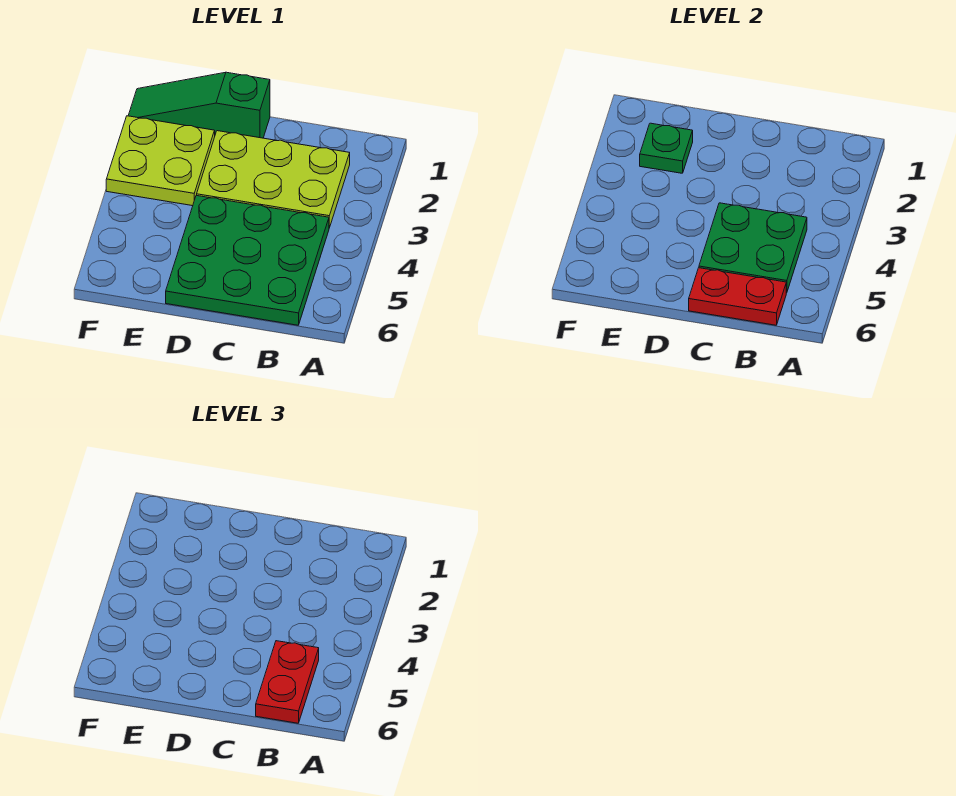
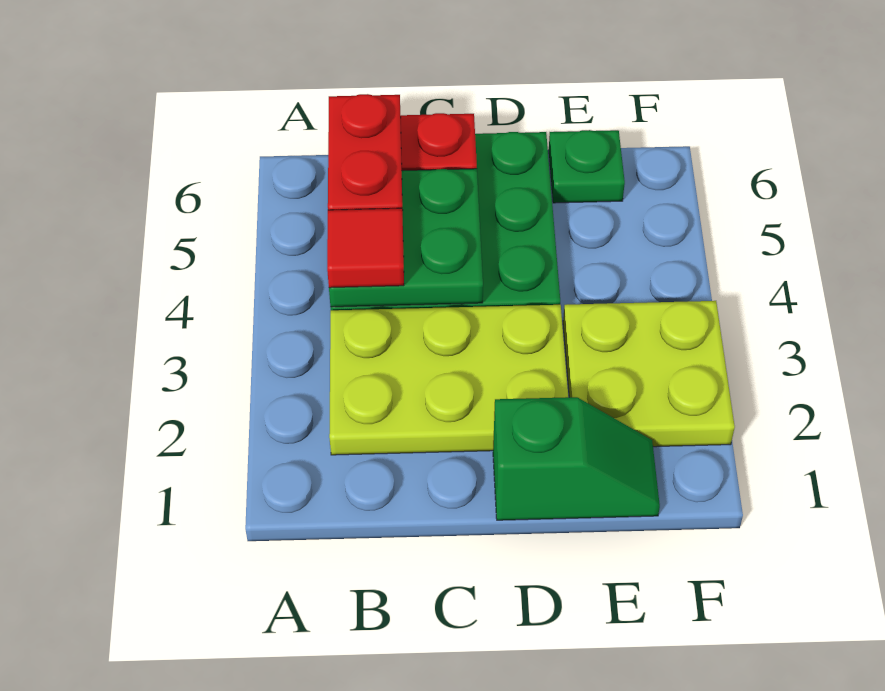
none -> red 1x1 tile [327,208,404,288]
green 1x3 slope [128,72,270,138] -> green 1x2 slope [493,397,660,520]
green 1x1 plate [640,123,693,173] -> green 1x1 plate moved to [549,130,625,203]

